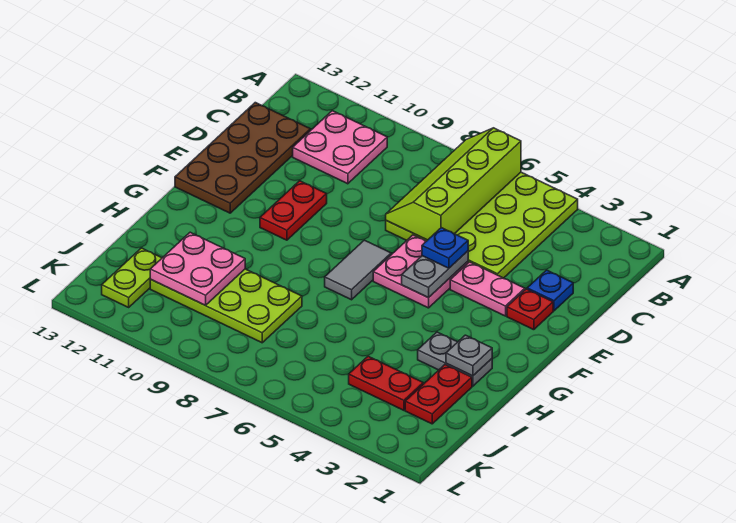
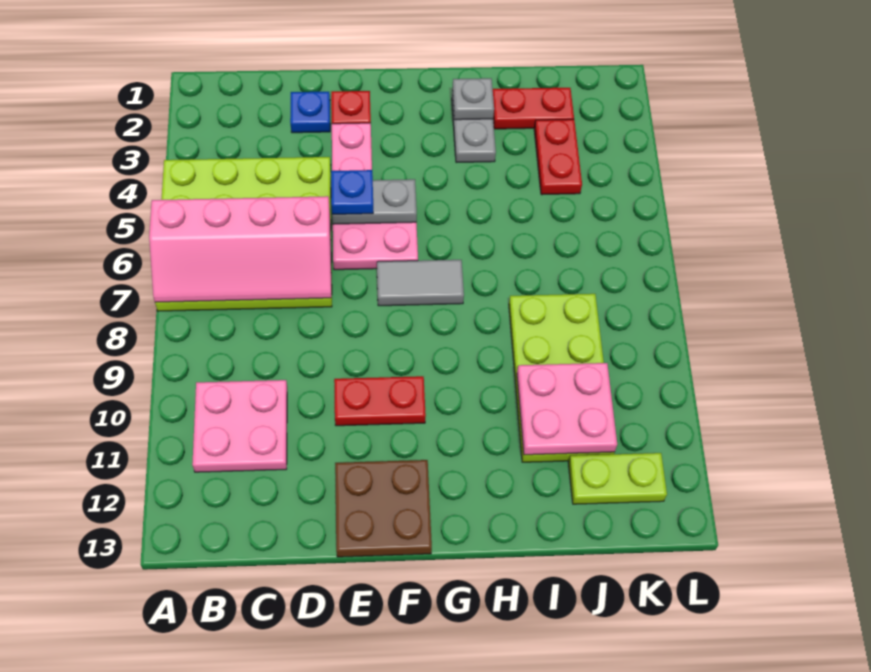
lime 2x4 slope [386,128,521,240] -> pink 2x4 slope [149,196,331,302]
brown 2x4 plate [175,103,311,213] -> brown 2x2 plate [335,460,432,557]

